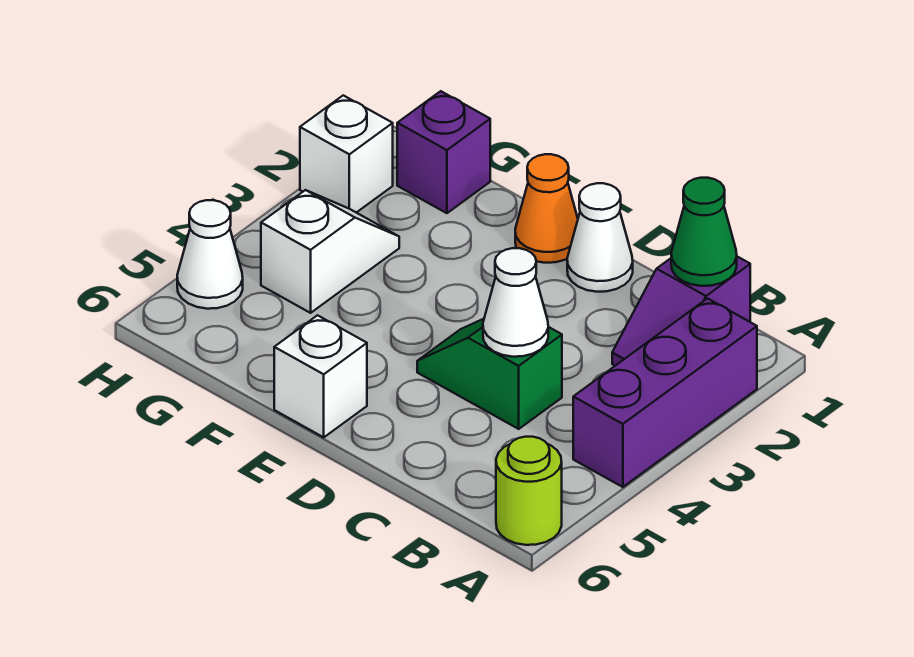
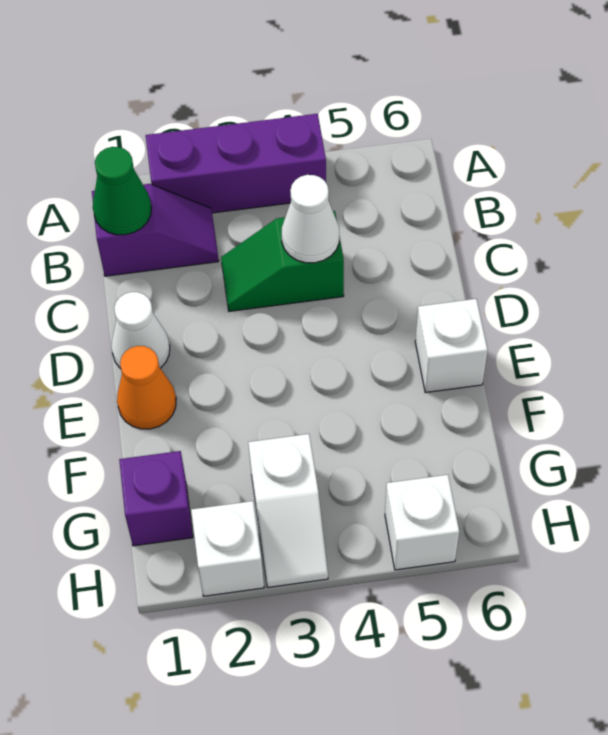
lime 1x1 round brick [496,437,562,545] -> none
green 1x2 slope [417,319,562,429] -> green 1x2 slope turned to [221,211,344,311]
white 1x2 slope [261,190,399,313] -> white 1x2 slope turned to [248,434,328,587]
white 1x1 cone [177,200,243,309] -> white 1x1 brick [385,475,459,570]

